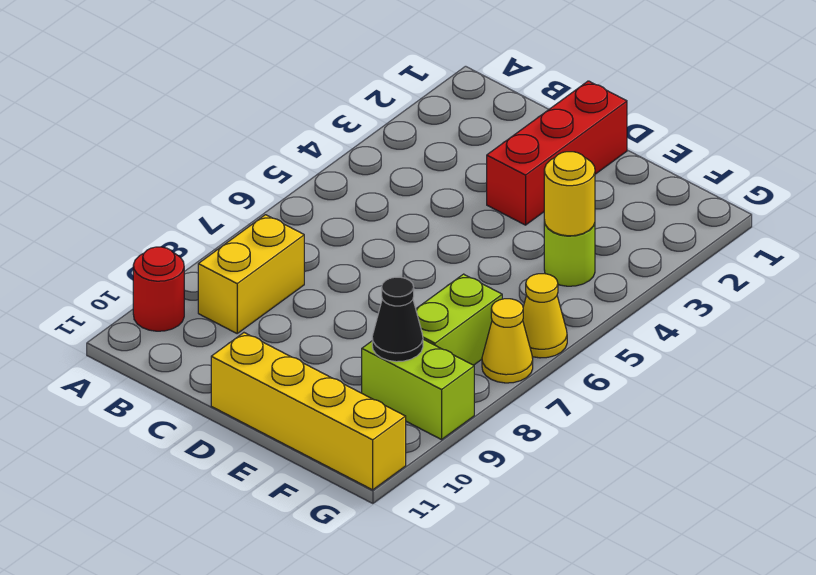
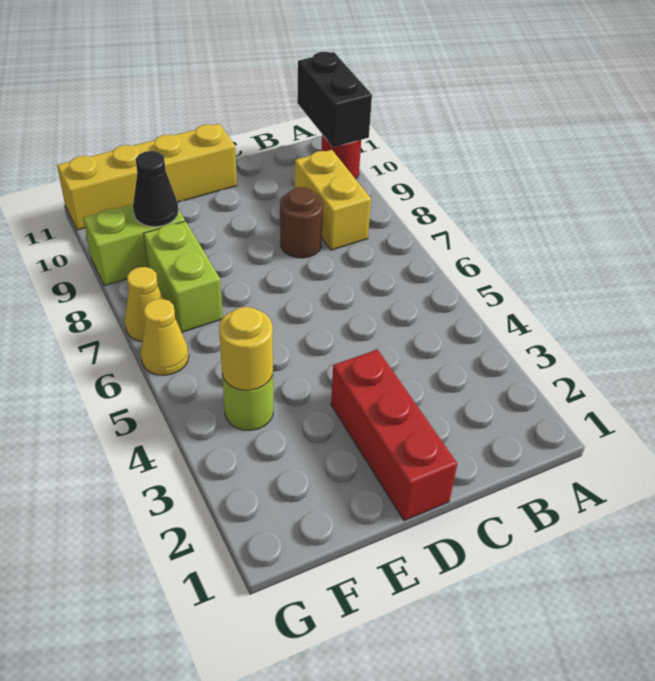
none -> black 1x2 brick [297,52,372,147]
none -> brown 1x1 round brick [280,187,323,258]

